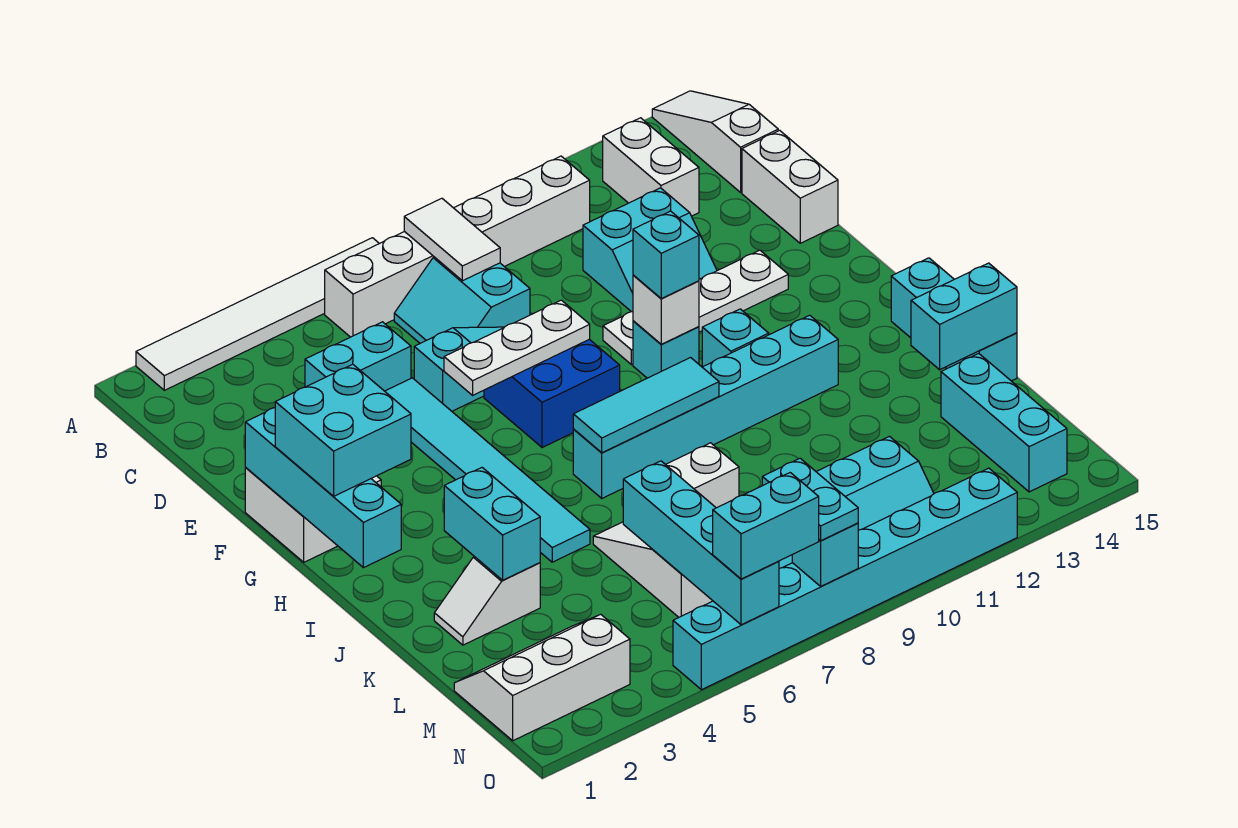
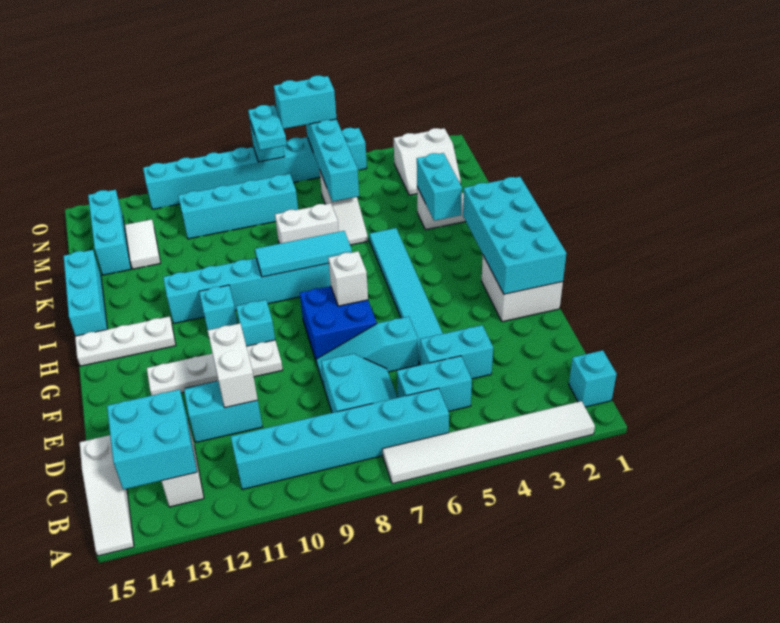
white 1x6 brick [325,156,590,337] -> cyan 1x6 brick [231,388,449,489]
white 1x2 tile [404,198,500,281] -> white 1x2 tile moved to [125,219,160,269]
white 1x2 brick [742,130,838,243] -> white 1x2 brick moved to [208,323,258,408]
cyan 1x4 brick [245,408,401,568] -> cyan 2x4 brick [463,177,566,294]
white 1x3 plate [444,300,590,395] -> white 1x3 plate moved to [75,316,176,366]
cyan 2x2 brick [275,364,411,496] -> cyan 2x2 brick moved to [107,389,197,490]
white 1x1 brick [633,275,699,344] -> white 1x1 brick moved to [328,251,368,306]
cyan 1x1 brick [633,211,699,299] -> cyan 1x1 brick moved to [569,350,617,407]
cyan 1x2 brick [911,263,1017,370] -> cyan 1x2 brick moved to [397,356,472,411]
white 2x3 slope [454,614,630,741] -> white 2x2 slope [394,128,461,195]

